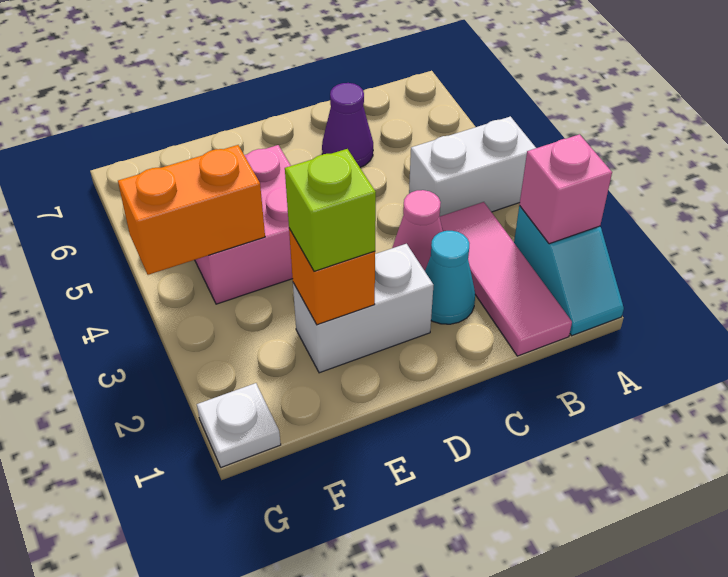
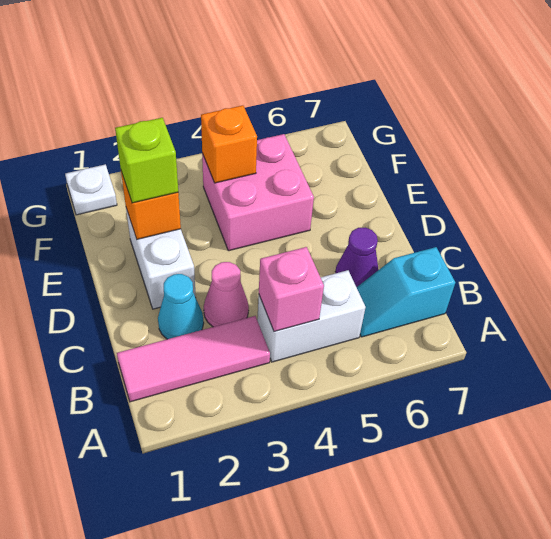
cyan 1x2 slope [514,206,624,336] -> cyan 1x2 slope moved to [357,247,455,337]
pink 1x1 brick [519,134,612,244] -> pink 1x1 brick moved to [259,247,324,332]
white 1x2 brick [409,116,536,216] -> white 1x2 brick turned to [257,270,366,362]
orange 1x2 brick [118,145,265,275] -> orange 1x1 brick [201,105,257,183]

